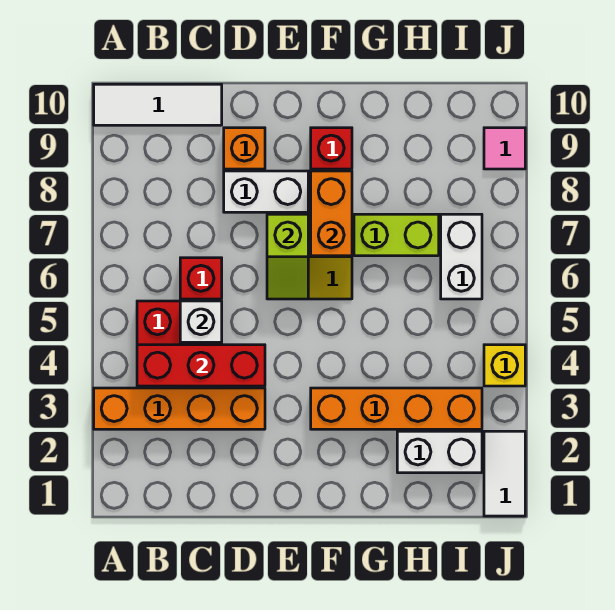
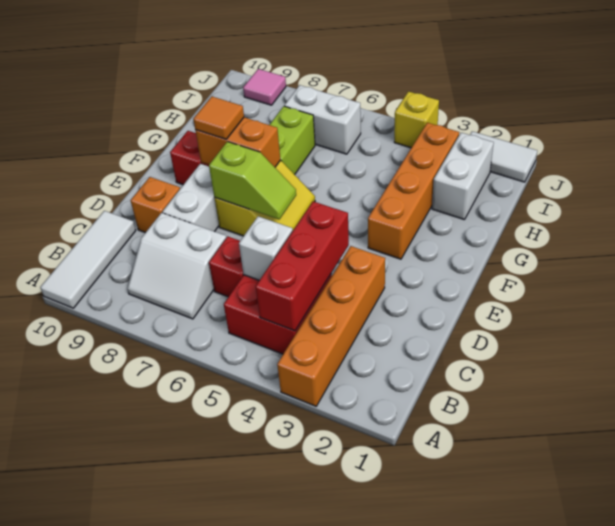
none -> white 2x2 slope [127,213,226,319]
none -> orange 1x1 tile [193,96,244,139]

